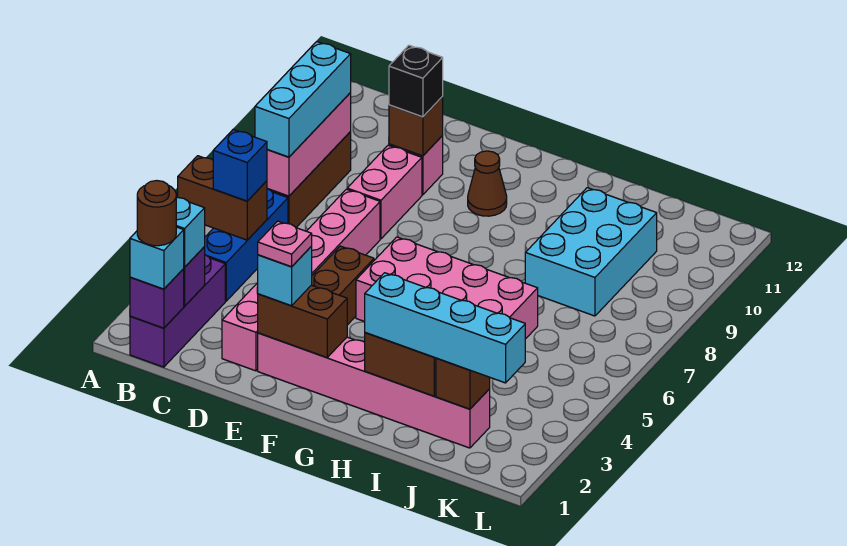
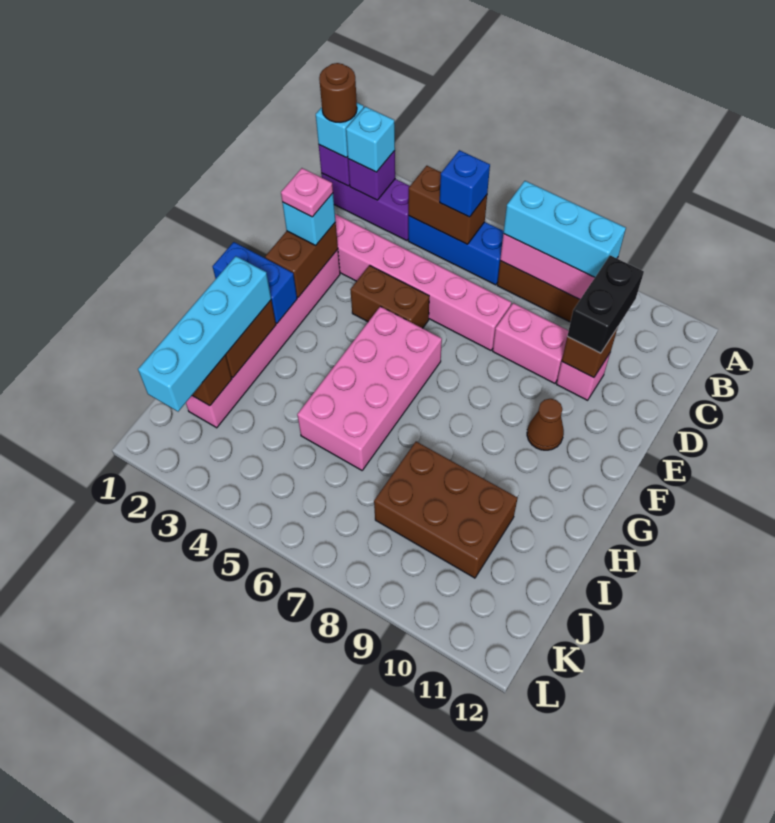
brown 1x2 brick [178,156,267,240] -> brown 1x2 brick turned to [408,166,487,244]
black 1x1 brick [389,45,443,117] -> black 1x2 brick [567,256,644,353]
none -> blue 1x2 brick [213,242,297,323]
cyan 2x3 brick [525,188,657,316] -> brown 2x3 brick [374,442,518,578]

